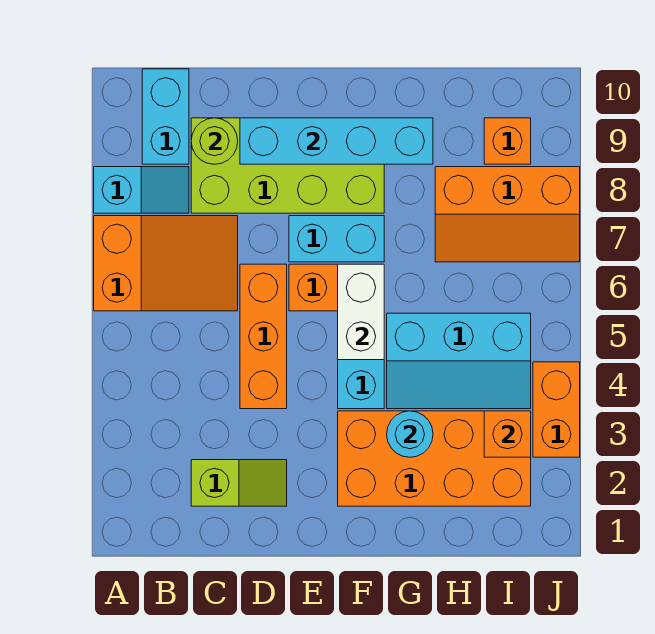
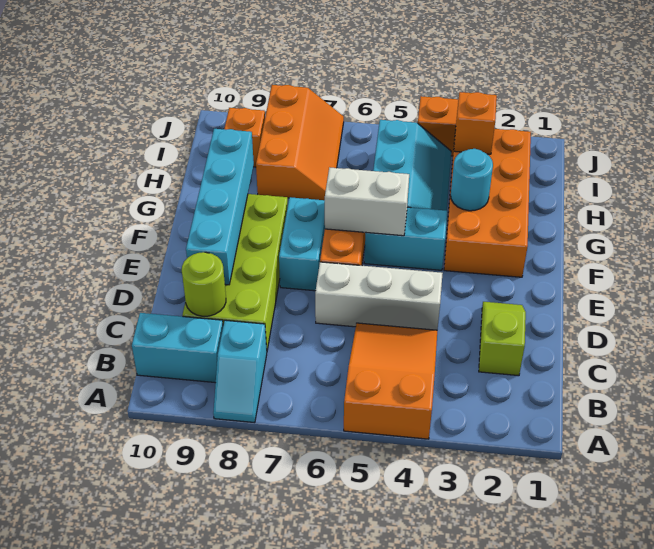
orange 2x3 slope [94,216,238,311] -> orange 2x3 slope moved to [344,323,437,439]
cyan 1x2 slope [94,167,189,213] -> cyan 1x2 slope turned to [213,320,267,423]
orange 1x3 brick [240,264,287,409] -> white 1x3 brick [315,262,443,330]

